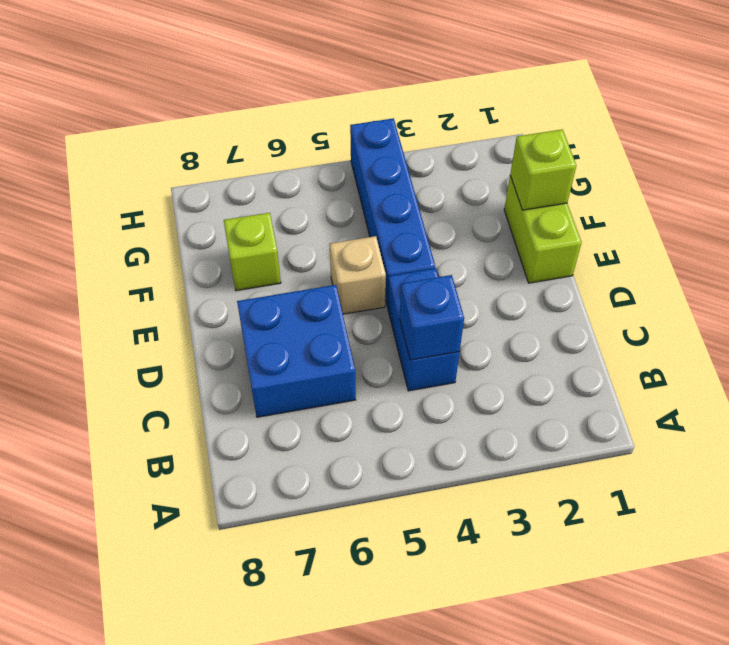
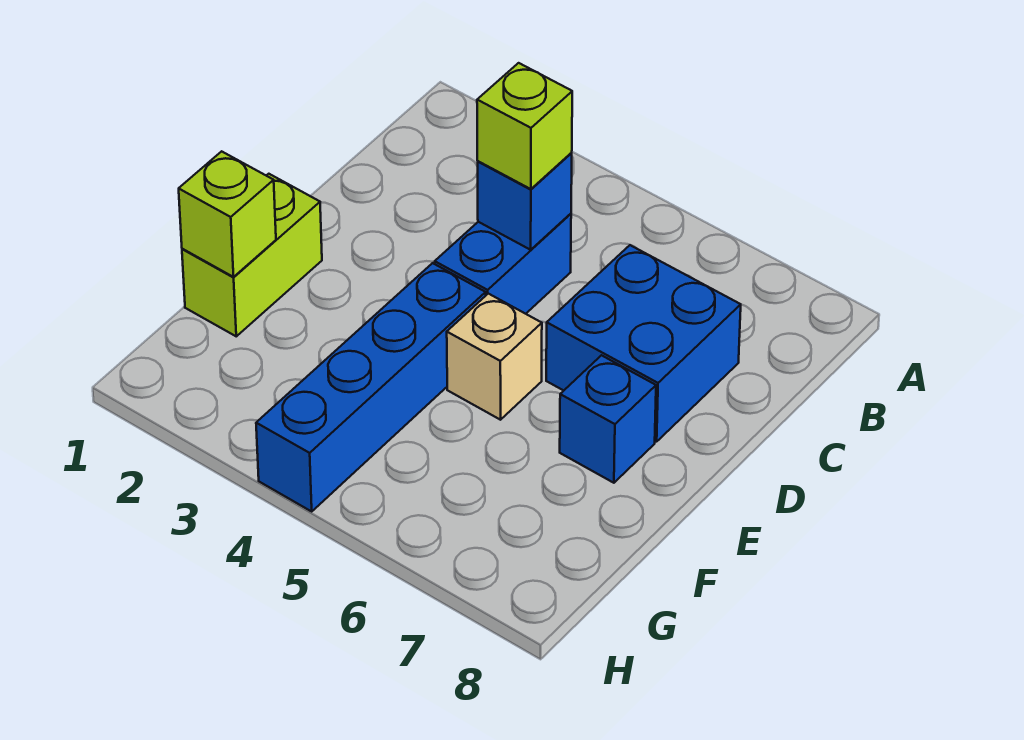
none -> blue 1x1 brick [560,355,656,483]
lime 1x1 brick [224,213,281,291] -> lime 1x1 brick moved to [477,63,572,189]

